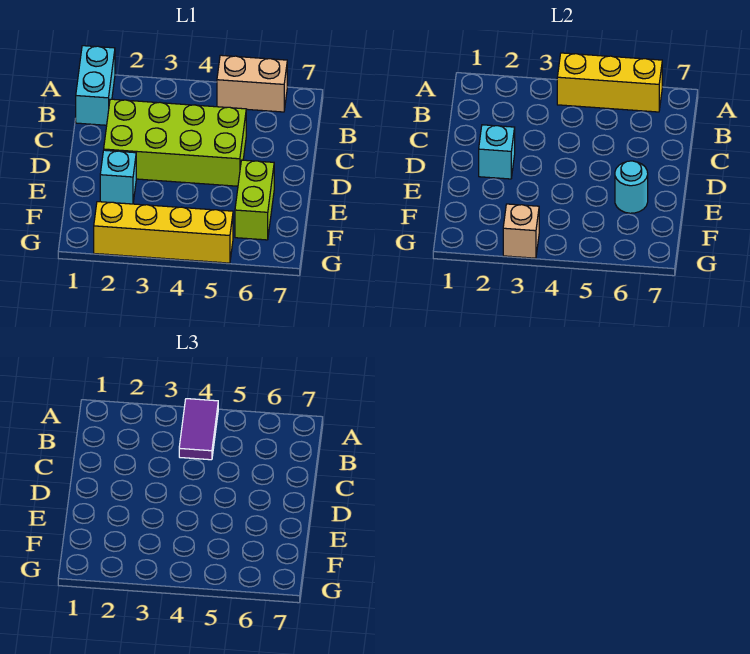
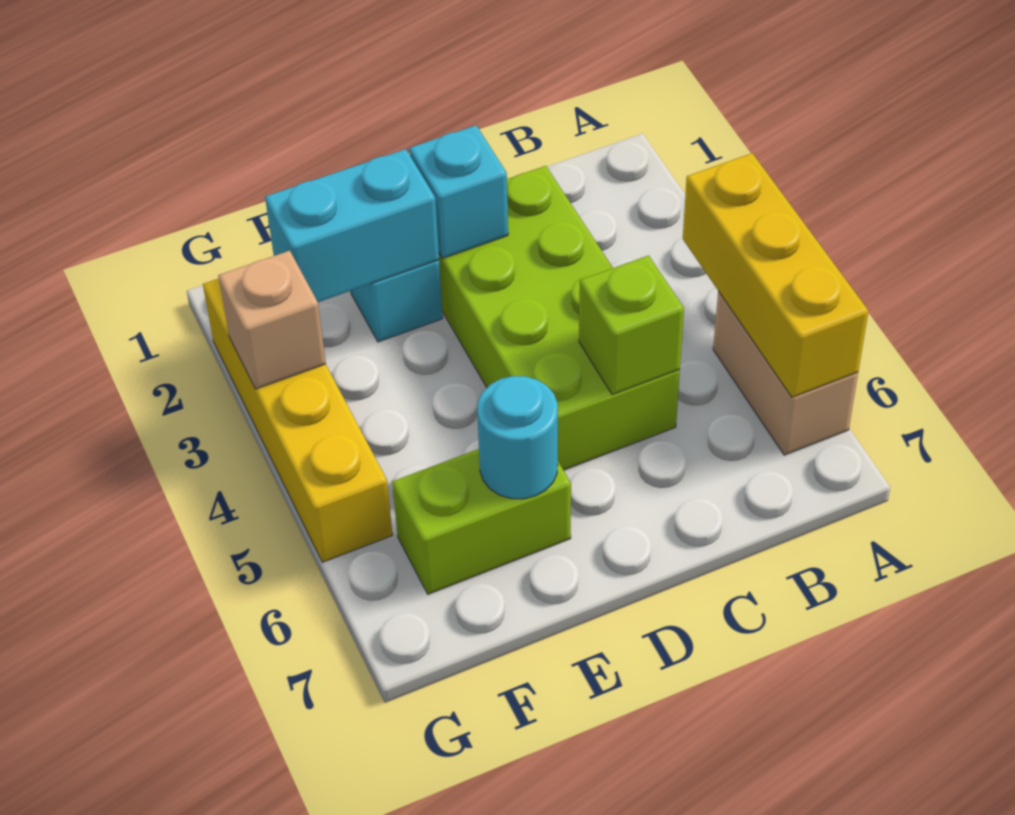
cyan 1x2 brick [76,46,115,125] -> cyan 1x2 brick moved to [265,149,439,302]
purple 1x2 tile [179,399,218,460] -> none
none -> lime 1x1 brick [579,255,684,395]

